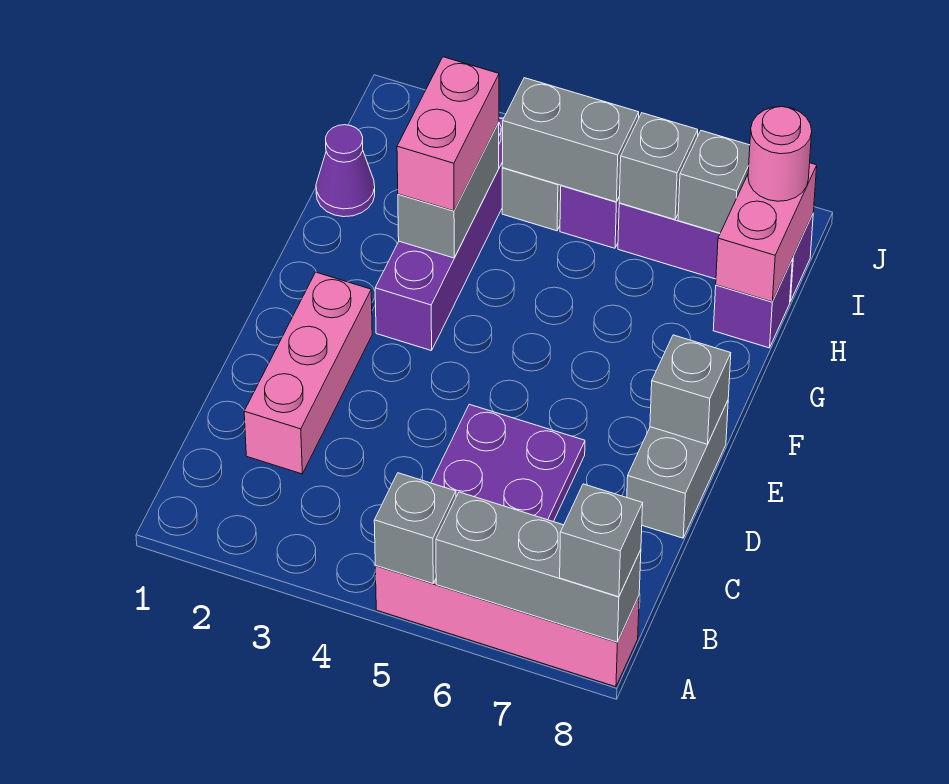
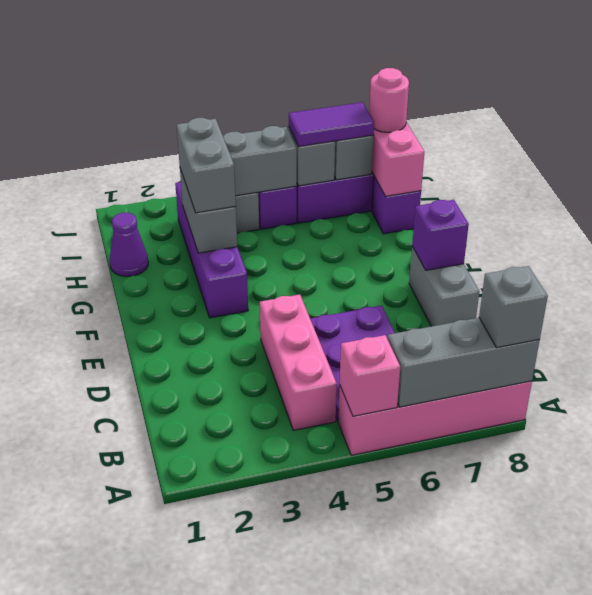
grey 1x1 brick [374,473,456,583] -> pink 1x1 brick [340,335,400,416]
pink 1x3 brick [244,272,372,474] -> pink 1x3 brick moved to [260,295,337,430]
grey 1x1 brick [650,335,731,444] -> purple 1x1 brick [412,200,469,270]
pink 1x2 brick [397,57,499,211] -> grey 1x2 brick [177,118,236,213]
none -> purple 1x2 tile [289,102,374,146]

